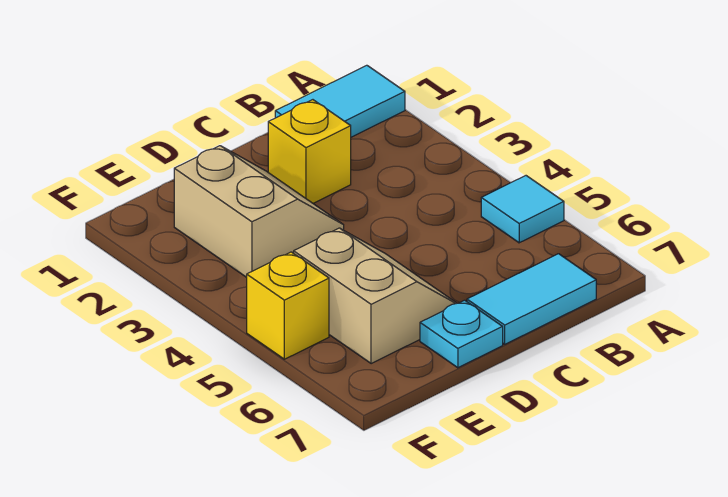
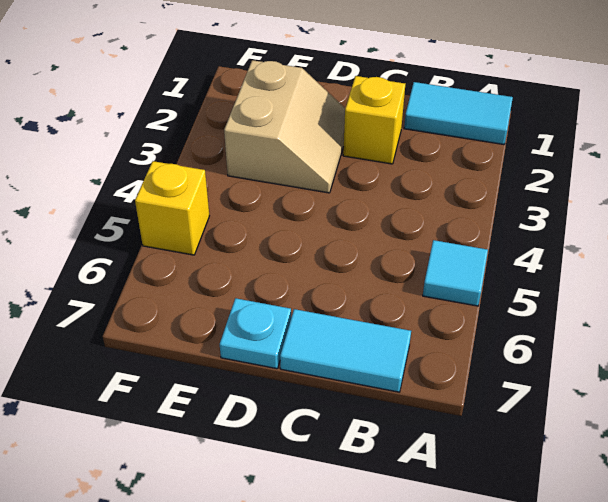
tan 2x2 slope [294,228,457,364] -> none

